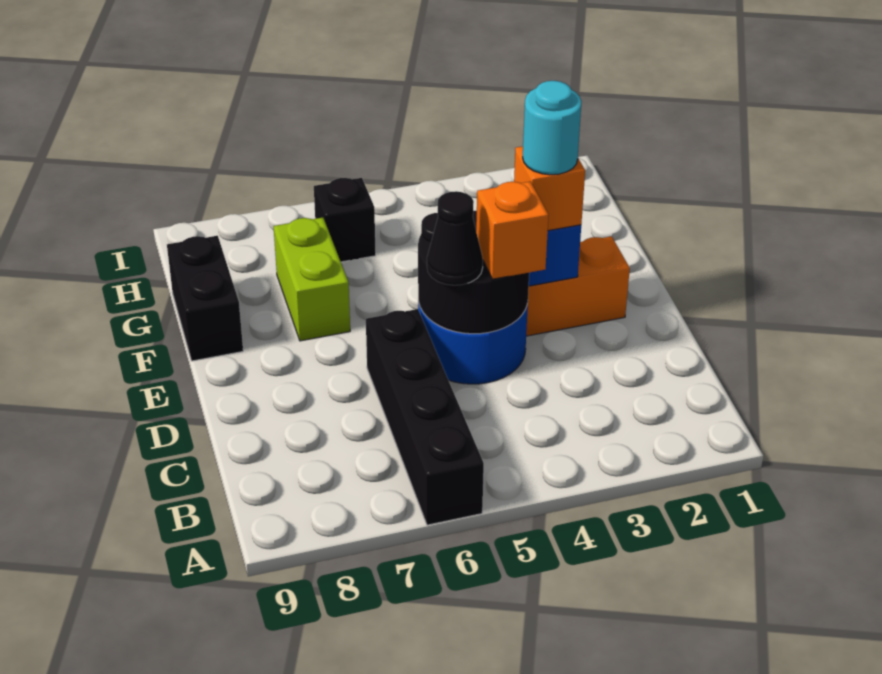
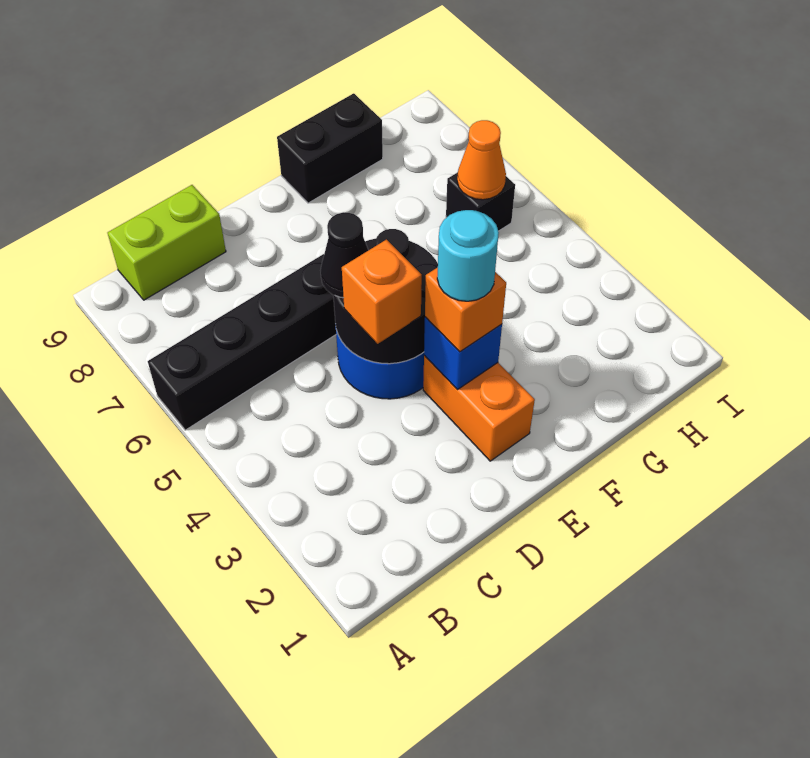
lime 1x2 brick [273,218,350,341] -> lime 1x2 brick moved to [108,185,226,300]
none -> orange 1x1 cone [457,120,506,200]

